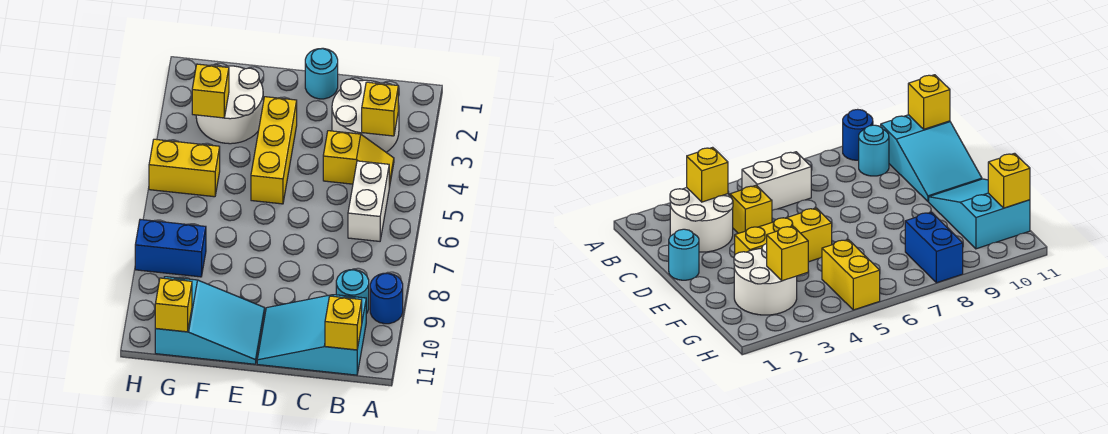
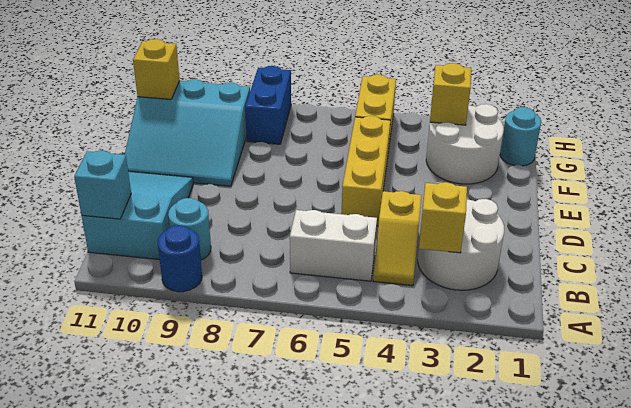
yellow 1x1 brick [325,296,362,350] -> cyan 1x1 brick [74,151,131,219]
cyan 1x1 round brick [305,48,338,99] -> cyan 1x1 round brick moved to [500,107,541,166]
yellow 1x3 brick [251,97,297,204] -> yellow 1x3 brick turned to [341,116,390,226]
cyan 2x3 slope [155,277,265,364] -> cyan 3x3 slope [125,79,250,186]

